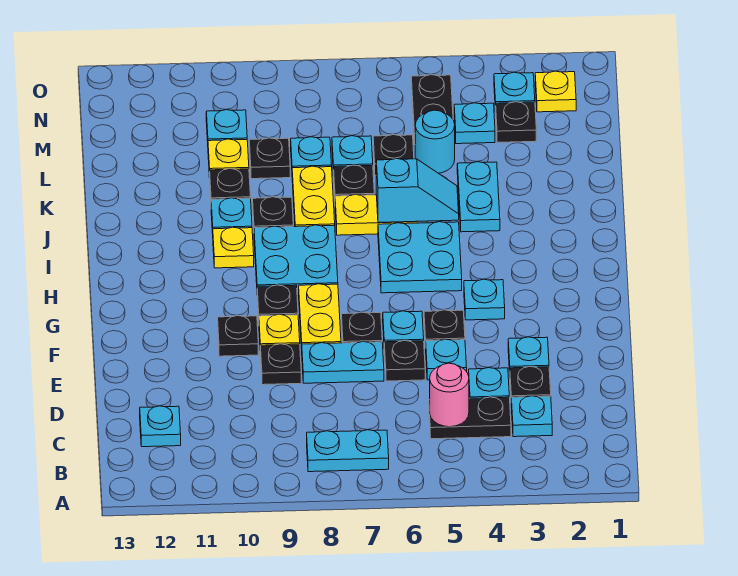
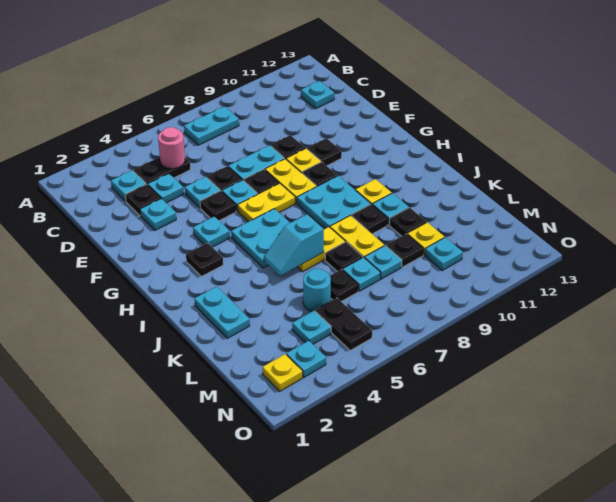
none -> yellow 1x2 plate [238,183,295,222]
cyan 1x2 plate [457,162,500,232] -> cyan 1x2 plate moved to [195,287,250,338]
black 1x1 plate [496,102,536,143] -> black 1x1 plate moved to [186,243,223,276]

